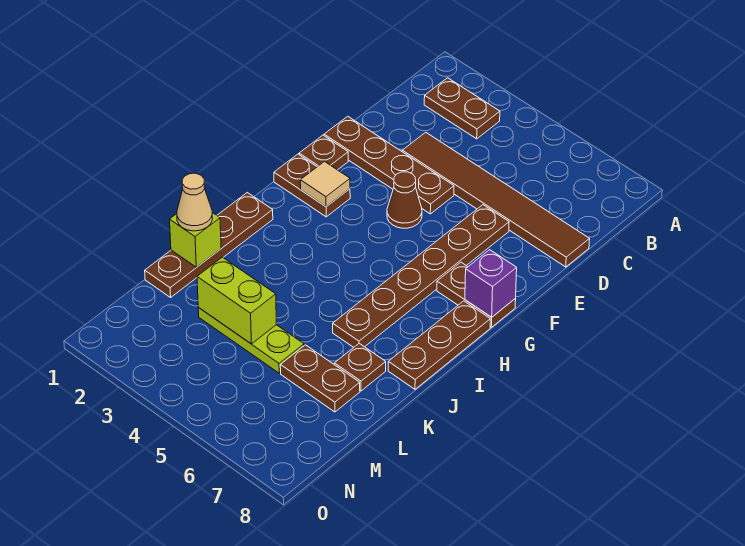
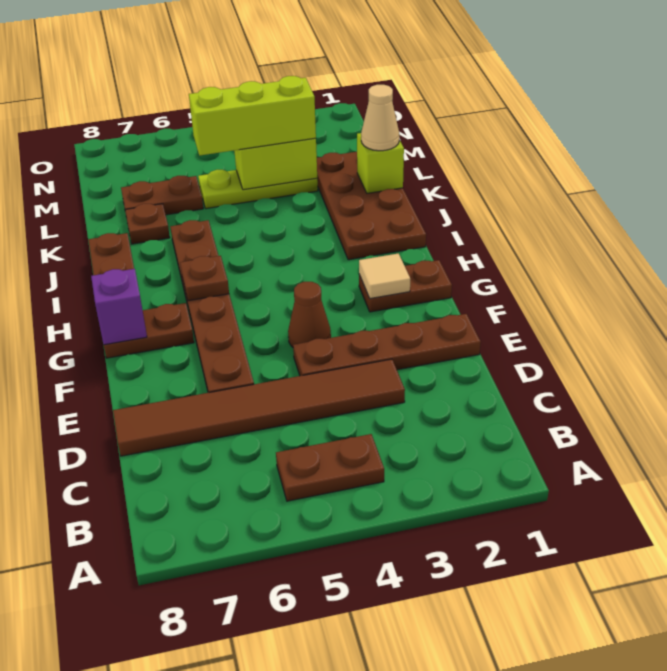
brown 1x2 plate [424,78,500,139] -> brown 1x2 plate moved to [276,434,384,501]
brown 1x1 plate [299,135,348,170] -> brown 1x1 plate moved to [180,256,229,301]
brown 1x4 plate [145,193,273,297] -> brown 2x4 plate [317,152,426,260]
none -> lime 1x3 brick [189,76,316,155]

